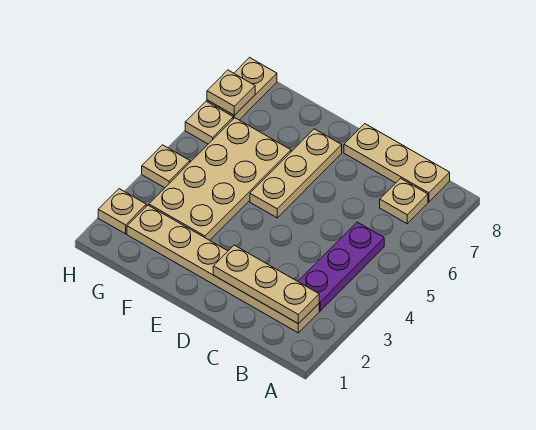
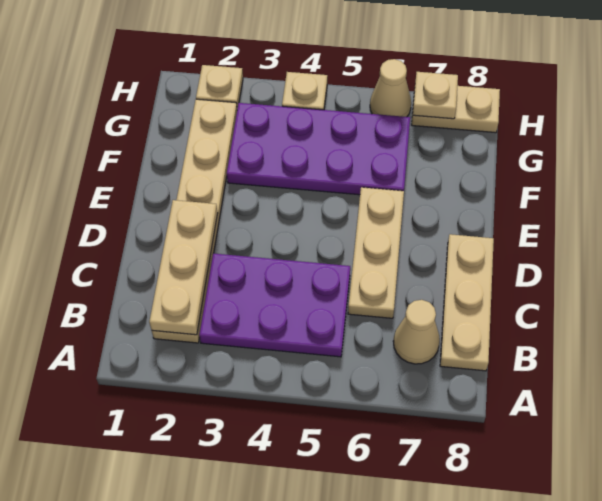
purple 1x3 plate [298,222,384,311] -> purple 2x3 plate [199,253,350,357]
tan 1x1 plate [380,178,428,224] -> tan 1x1 cone [393,300,440,364]
tan 1x3 plate [250,129,342,218] -> tan 1x3 plate turned to [348,187,404,318]
tan 2x4 plate [149,118,291,240] -> purple 2x4 plate [227,103,410,195]
tan 1x1 plate [185,101,233,144] -> tan 1x1 cone [370,59,411,117]

